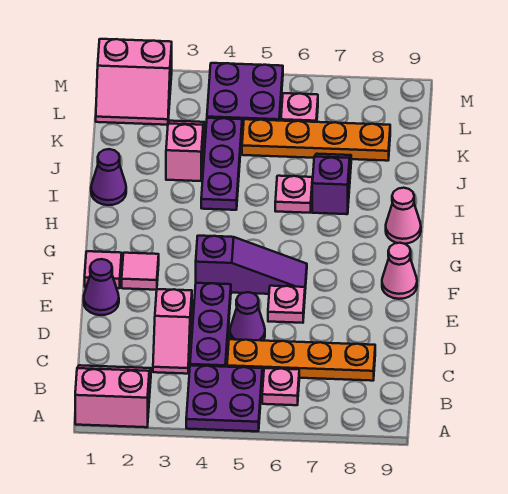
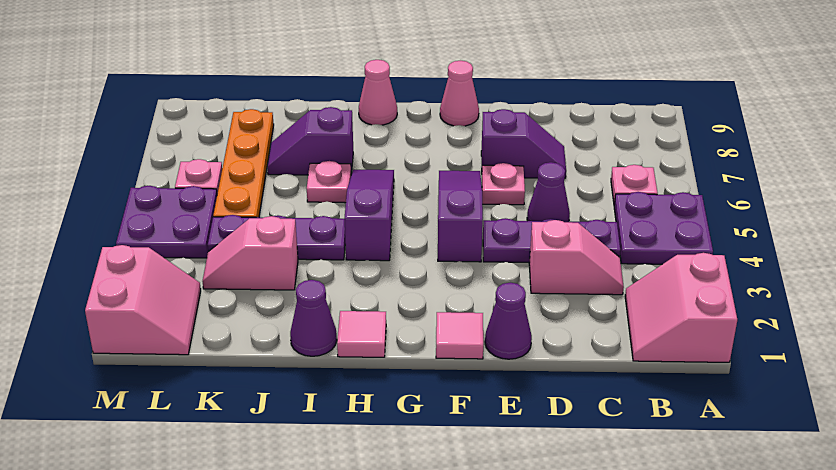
orange 1x4 plate [227,339,375,381] -> none
none -> purple 1x2 slope [481,109,566,178]
pink 1x1 tile [122,253,159,290] -> pink 1x1 tile moved to [337,311,386,357]
none -> purple 1x3 slope [344,170,394,261]

